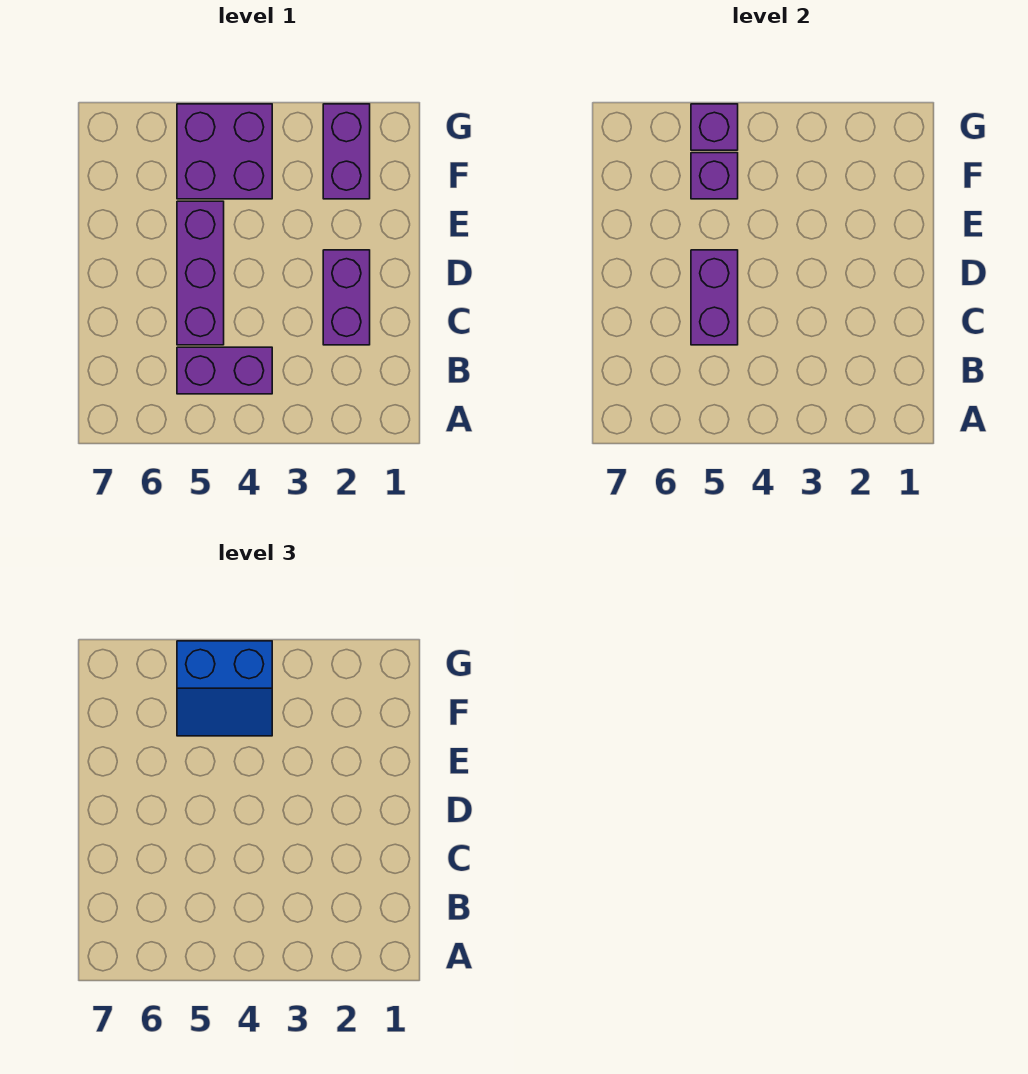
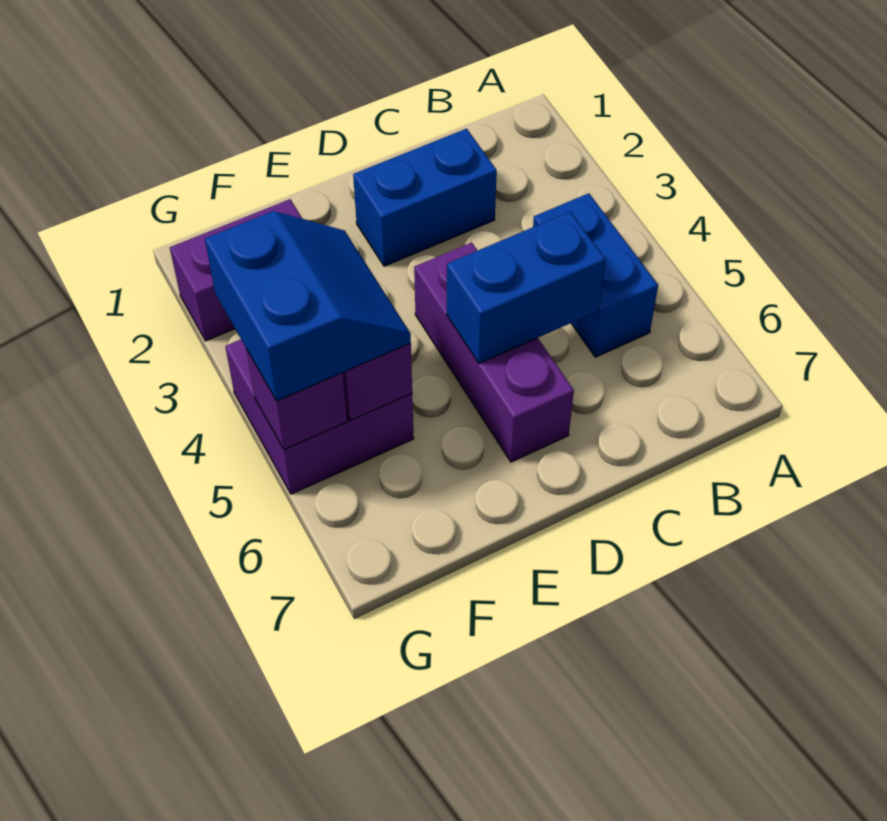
purple 1x2 brick [177,347,272,394] -> blue 1x2 brick [533,193,658,357]
purple 1x2 brick [323,250,370,345] -> blue 1x2 brick [353,129,497,266]
purple 1x3 brick [177,201,224,345] -> purple 1x3 brick turned to [414,242,574,462]
purple 1x2 brick [691,250,738,345] -> blue 1x2 brick [447,212,606,363]

